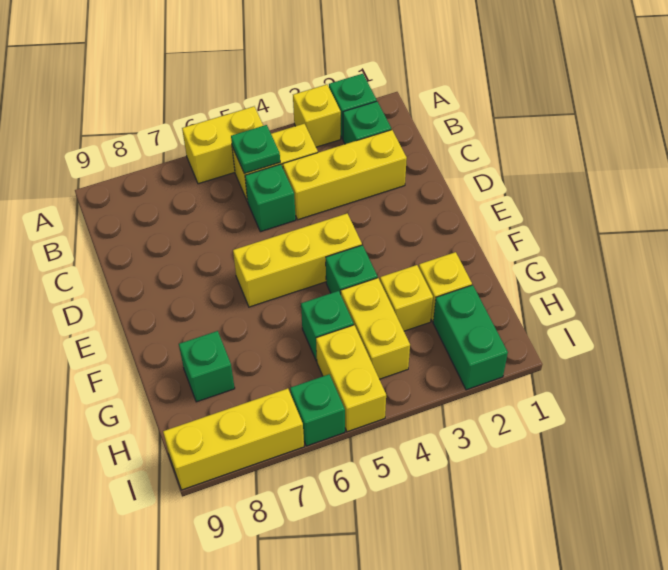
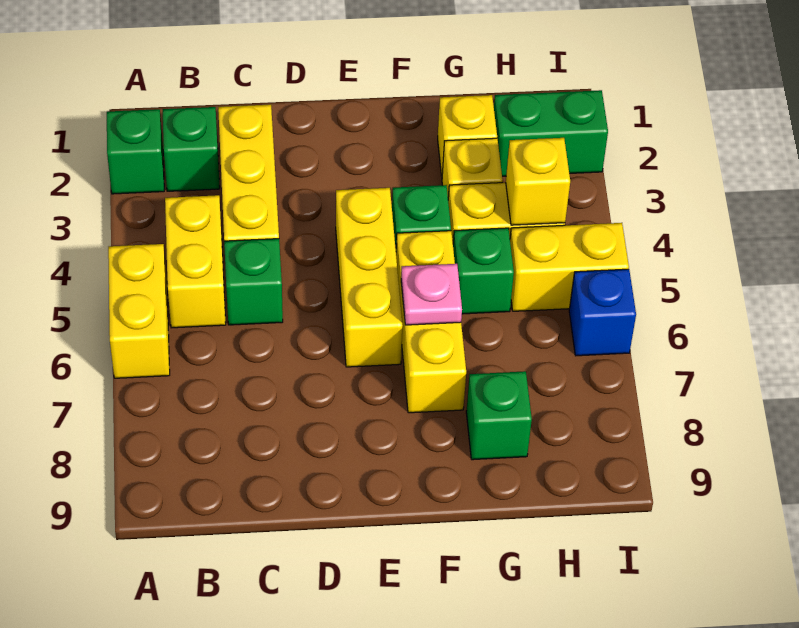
yellow 1x1 brick [293,84,341,147] -> yellow 1x1 brick moved to [506,138,570,225]
green 1x1 plate [231,125,280,174] -> none
none -> pink 1x1 plate [401,264,462,325]
green 1x1 brick [290,374,345,446] -> blue 1x1 brick [569,269,636,356]
yellow 1x3 brick [163,388,304,490] -> yellow 1x3 brick moved to [396,231,466,413]

